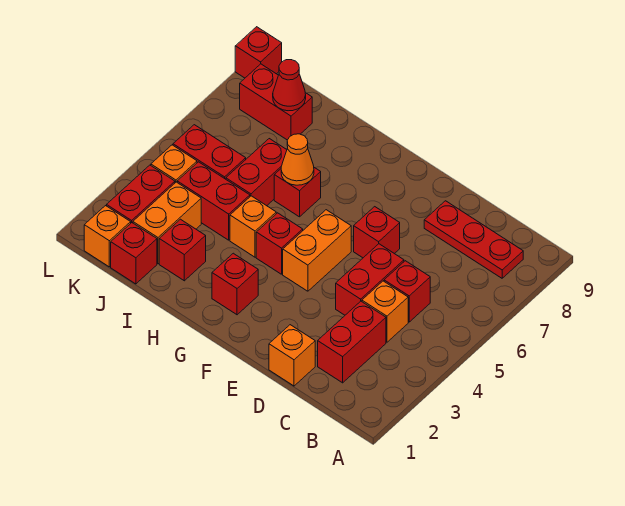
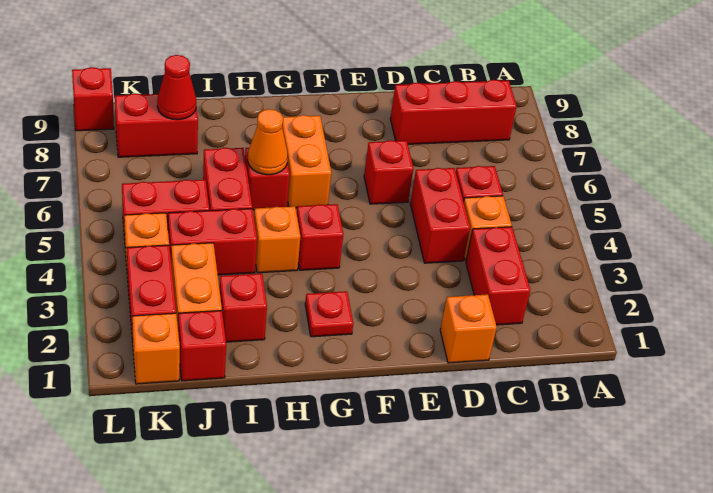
red 1x3 plate [424,201,523,278] -> red 1x3 brick [390,80,517,144]
orange 1x2 brick [283,210,351,291] -> orange 1x2 brick moved to [282,115,331,208]
red 1x1 brick [212,253,258,315] -> red 1x1 plate [305,291,353,337]

